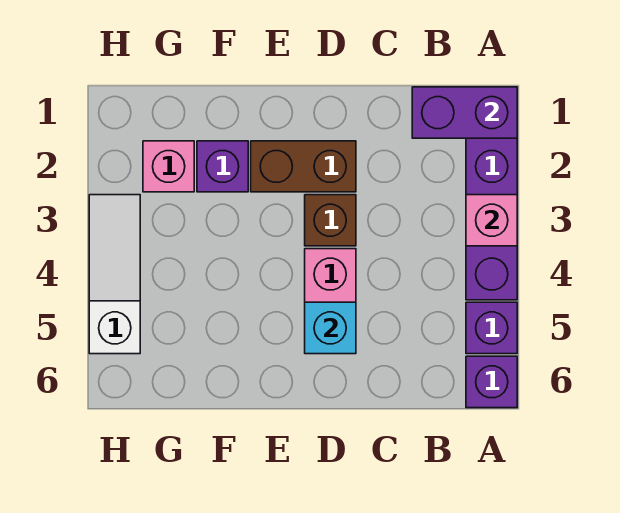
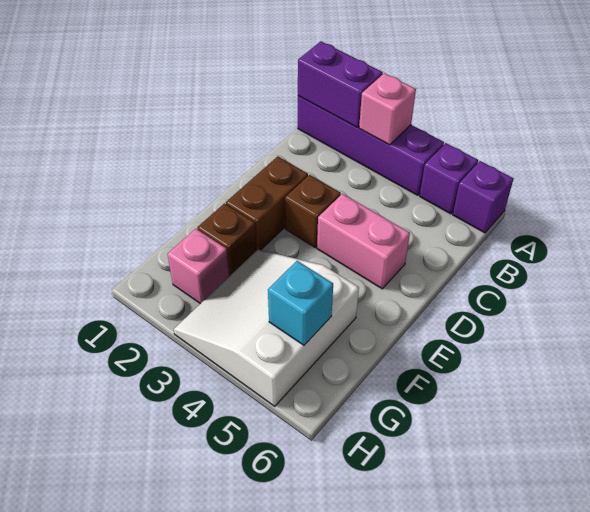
purple 1x2 brick [412,87,517,138] -> purple 1x2 brick turned to [298,41,383,127]
cyan 1x1 brick [305,302,356,354] -> cyan 1x1 brick moved to [268,261,333,345]
purple 1x1 brick [197,141,248,192] -> brown 1x1 brick [197,204,257,276]
white 1x3 slope [89,195,140,354] -> white 3x3 slope [174,249,359,406]

